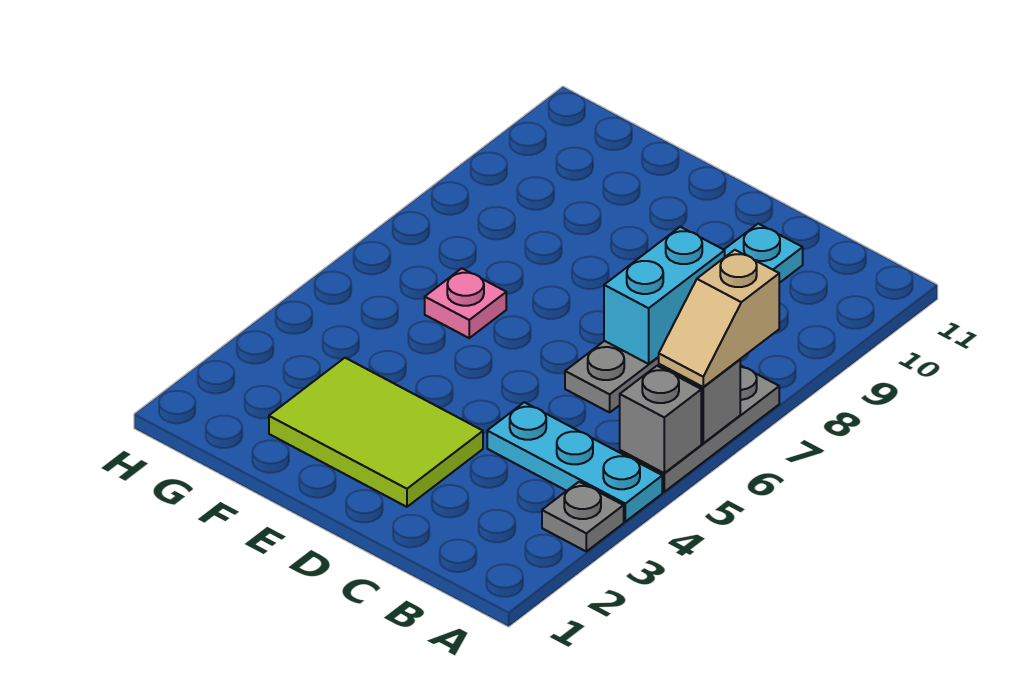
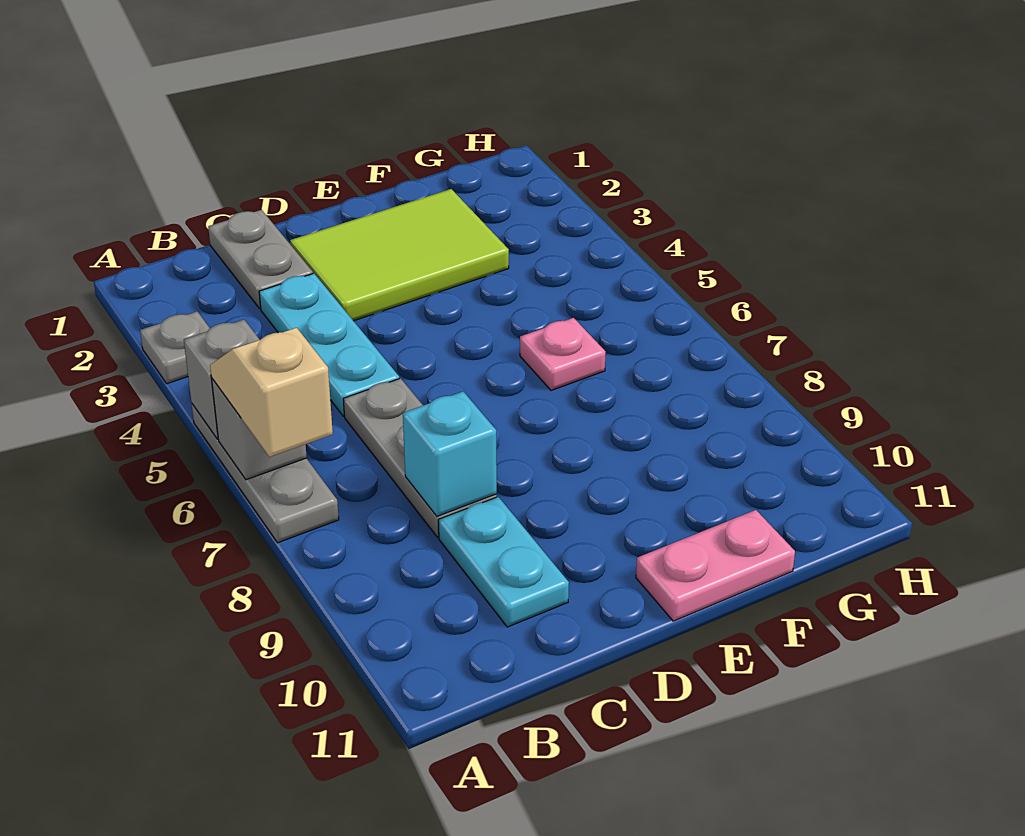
cyan 1x3 plate [487,402,662,522] -> cyan 1x3 plate turned to [259,273,399,416]
none -> grey 1x2 plate [208,210,313,309]
cyan 1x2 brick [604,227,725,364] -> cyan 1x1 brick [403,391,497,516]
none -> pink 1x2 plate [636,510,795,621]

